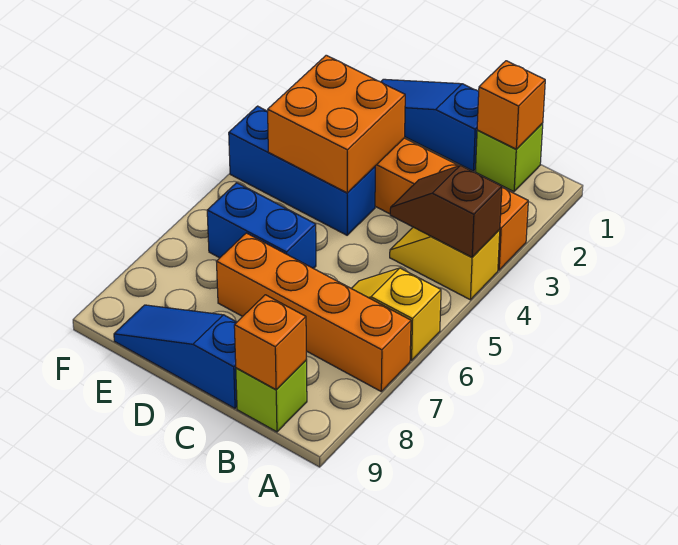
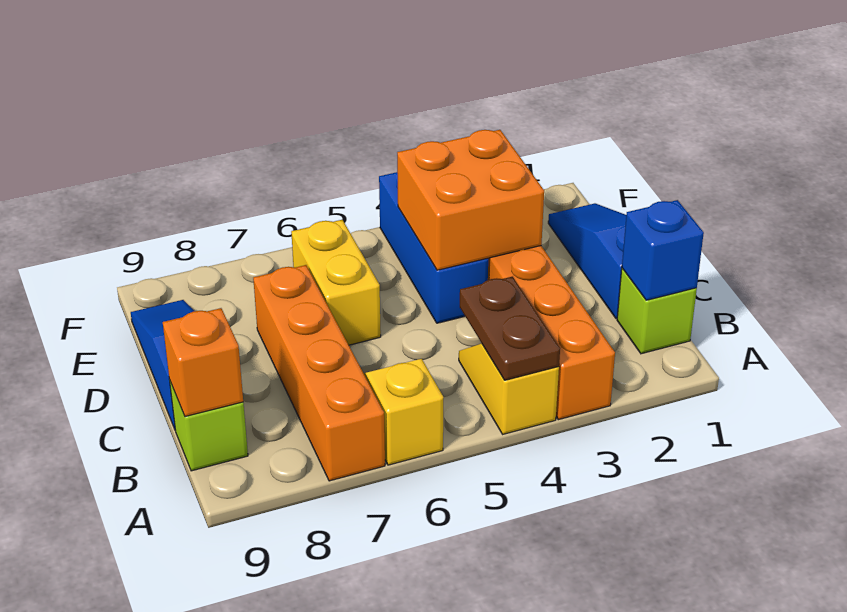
brown 1x2 slope [390,165,502,257] -> brown 1x2 plate [460,277,560,380]
orange 1x1 brick [477,61,545,149] -> blue 1x1 brick [622,200,704,300]
blue 1x2 brick [207,183,316,269] -> yellow 1x2 brick [291,220,381,345]

